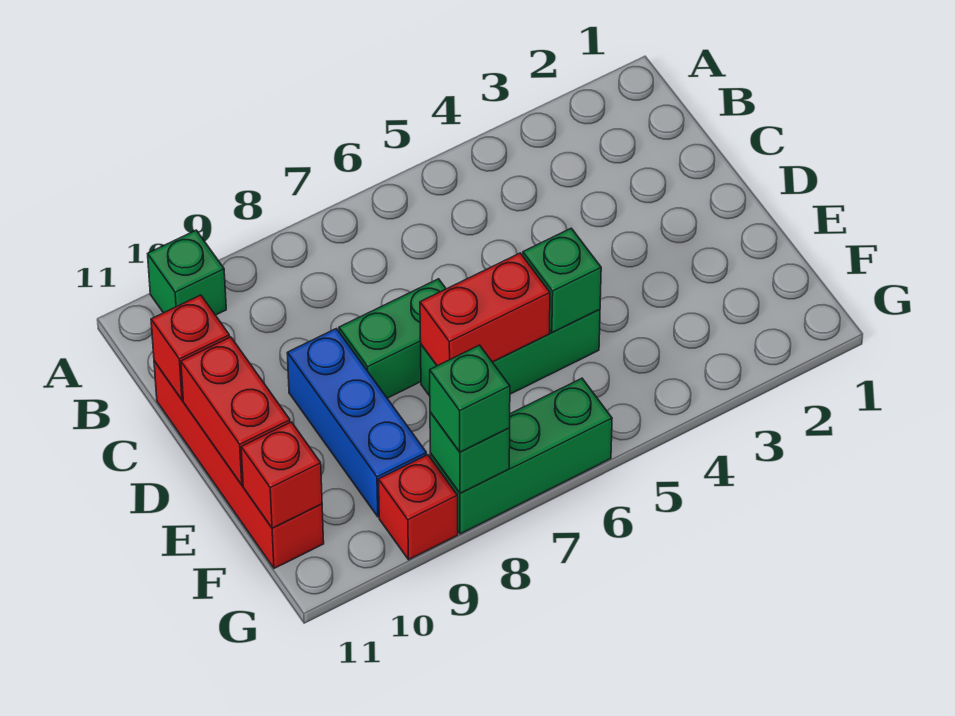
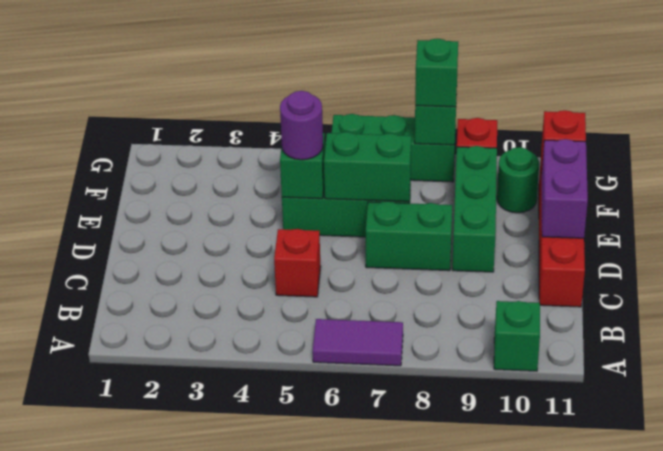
none -> purple 1x2 tile [313,319,403,366]
red 1x1 brick [151,295,230,400] -> red 1x1 brick moved to [274,229,321,297]
blue 1x3 brick [287,329,426,517] -> green 1x3 brick [452,146,497,272]
red 1x2 brick [181,337,290,485] -> purple 1x2 brick [542,139,588,238]
none -> purple 1x1 round brick [280,91,323,160]
red 1x2 brick [420,253,550,366] -> green 1x2 brick [324,132,411,202]
none -> green 1x1 round brick [497,147,539,213]

